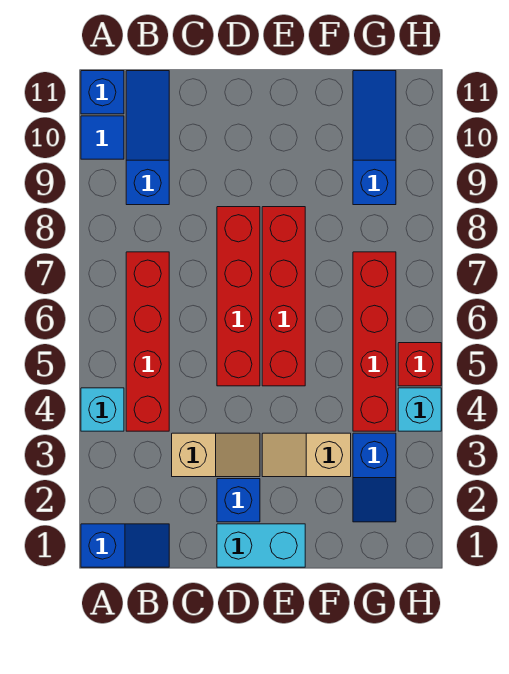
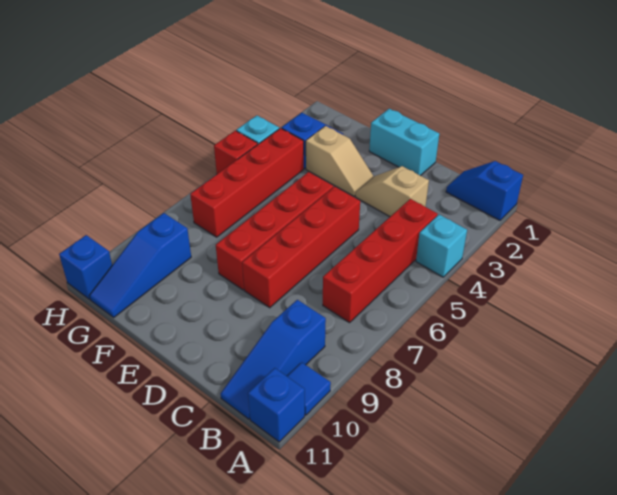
blue 1x1 brick [217,479,260,522] -> blue 1x1 brick moved to [59,235,112,299]

